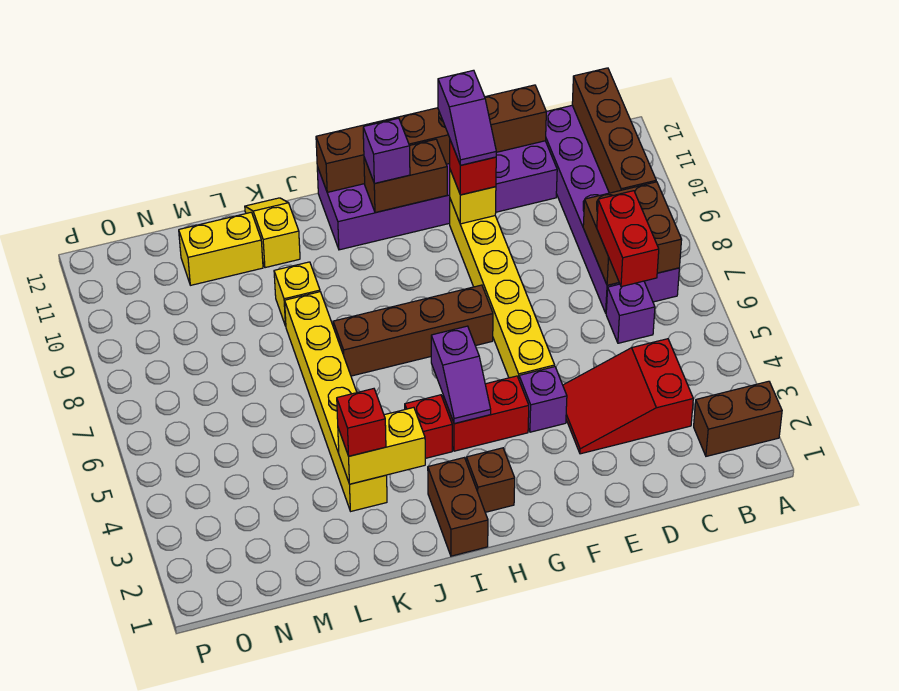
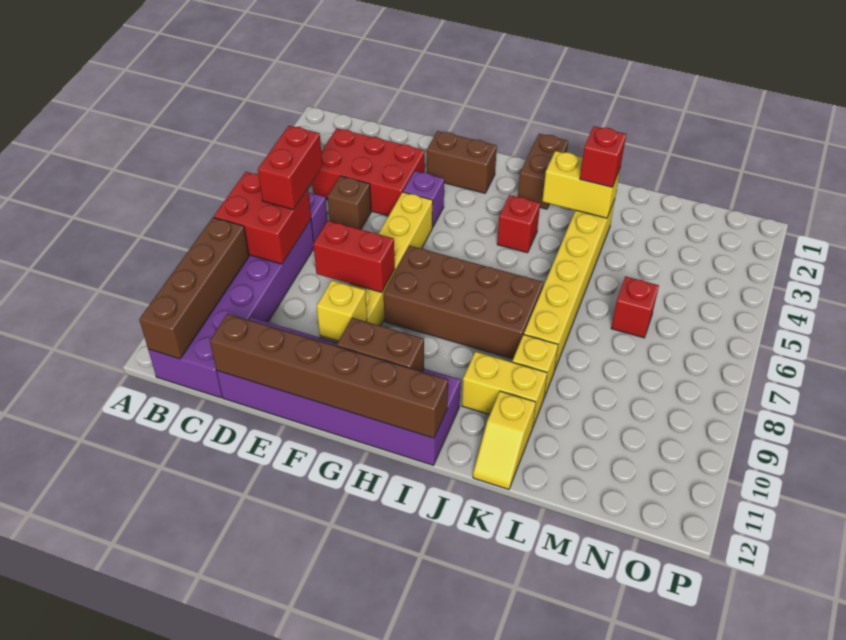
brown 1x2 brick [694,381,782,456] -> brown 1x2 brick moved to [427,131,497,193]
brown 2x2 brick [583,182,682,285] -> red 2x2 brick [214,172,311,264]
red 2x3 slope [563,339,693,454] -> red 2x3 brick [312,128,425,216]
red 1x1 brick [450,140,496,195] -> red 1x1 brick moved to [611,276,659,338]
purple 1x2 slope [438,70,496,165] -> none
red 1x2 brick [443,376,529,451] -> red 1x2 brick moved to [313,221,395,292]
brown 1x4 brick [333,285,493,376] -> brown 2x4 brick [384,246,543,359]
brown 1x1 brick [466,448,515,512] -> brown 1x1 brick moved to [328,176,371,229]
purple 1x2 slope [431,326,491,424] -> none
purple 1x1 brick [363,118,410,184] -> none
yellow 1x2 brick [179,212,263,285] -> yellow 1x2 brick moved to [462,352,547,426]

